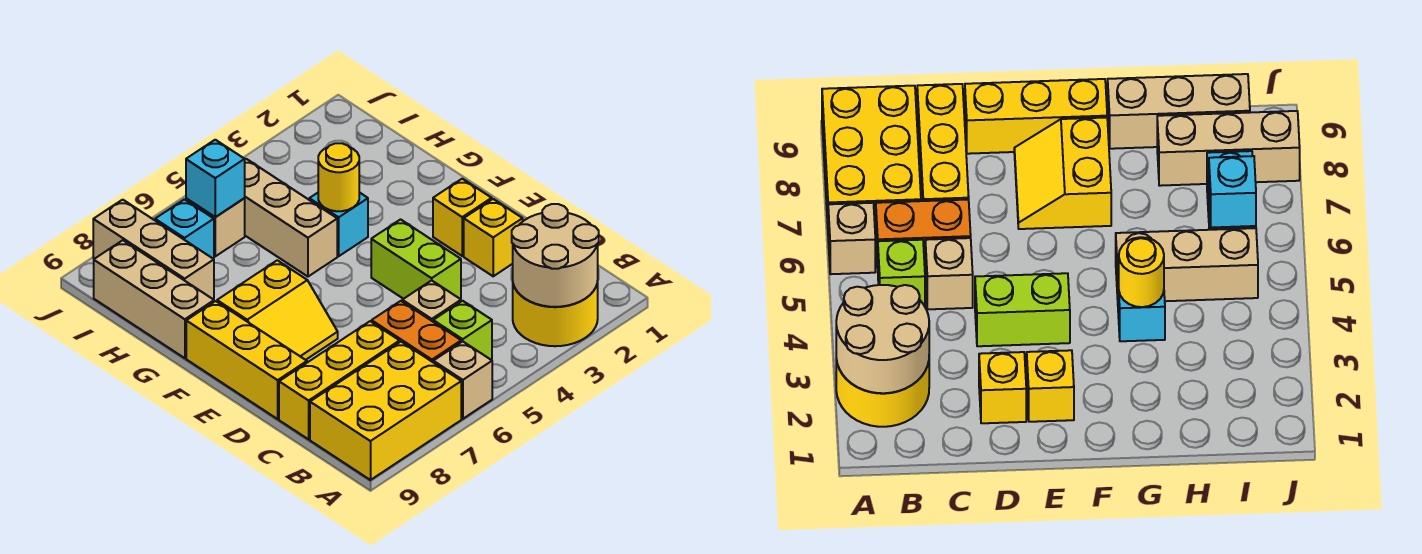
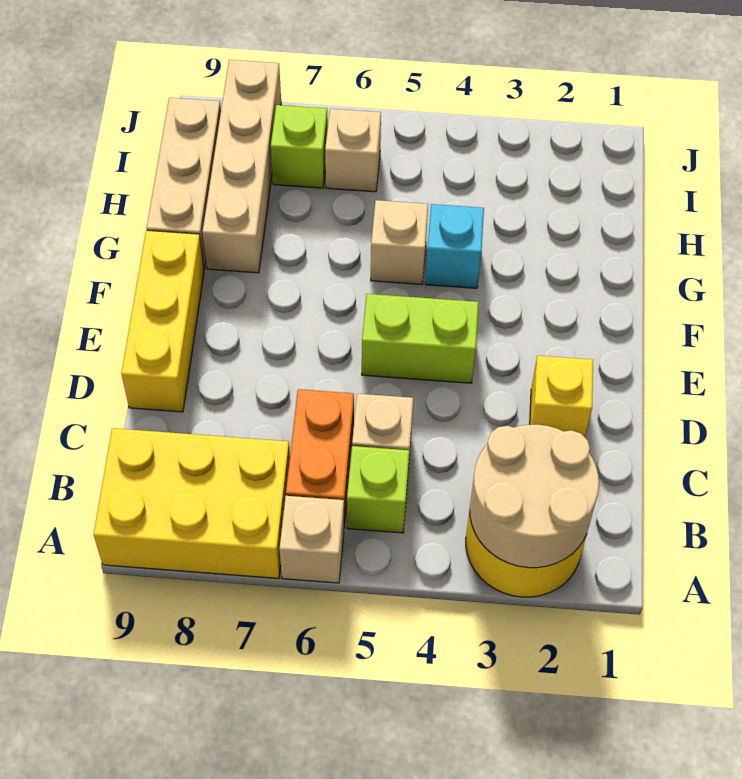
yellow 1x3 brick [279,321,400,439] -> none
lime 1x2 brick [371,219,461,299] -> lime 1x2 brick turned to [362,294,479,383]
yellow 1x1 brick [433,179,492,256] -> none
yellow 2x2 slope [217,260,338,360] -> none
yellow 1x1 round brick [318,143,359,211] -> none
tan 1x3 brick [245,159,337,277] -> tan 1x1 brick [371,200,428,284]
tan 1x3 brick [93,200,214,299] -> tan 1x4 brick [203,60,281,273]
cyan 1x1 brick [186,140,245,217] -> none
cyan 1x1 brick [155,199,214,258] -> lime 1x1 brick [271,105,328,188]

